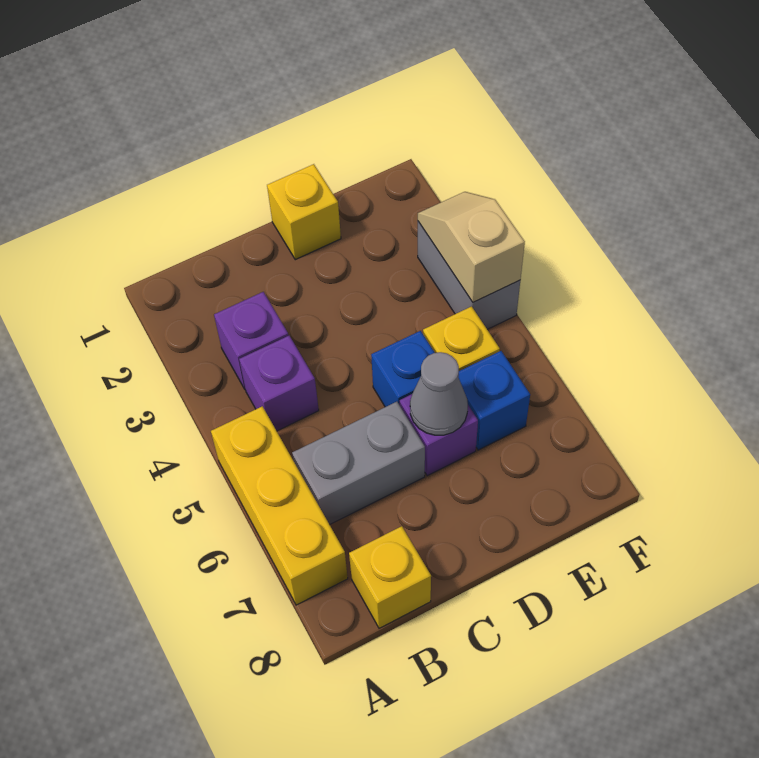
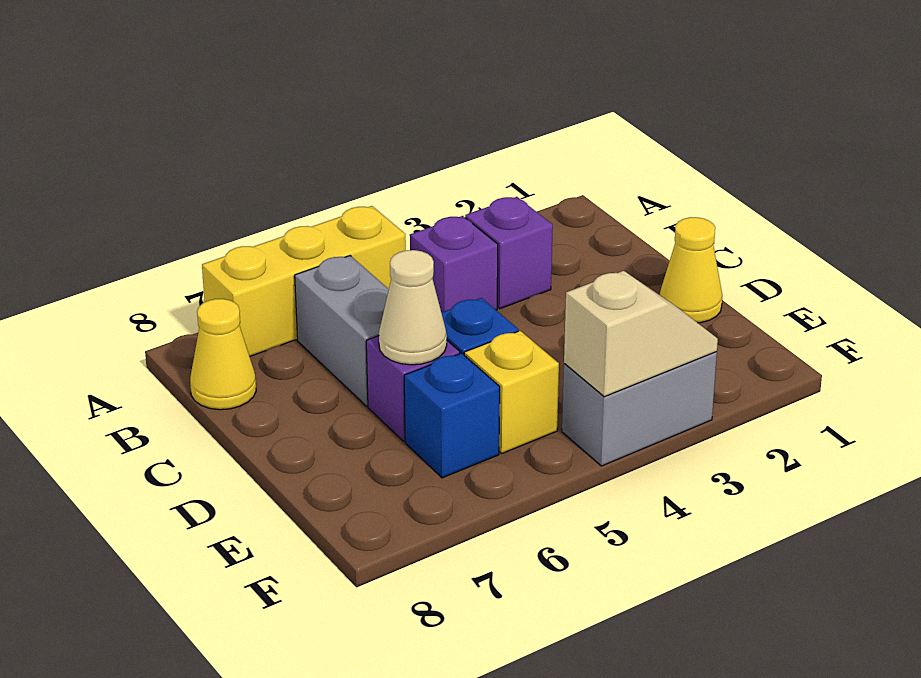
yellow 1x1 brick [349,526,431,628] -> yellow 1x1 cone [190,299,256,410]
yellow 1x1 brick [267,164,341,260] -> yellow 1x1 cone [660,217,722,323]
grey 1x1 cone [410,352,468,435] -> tan 1x1 cone [379,250,447,365]

